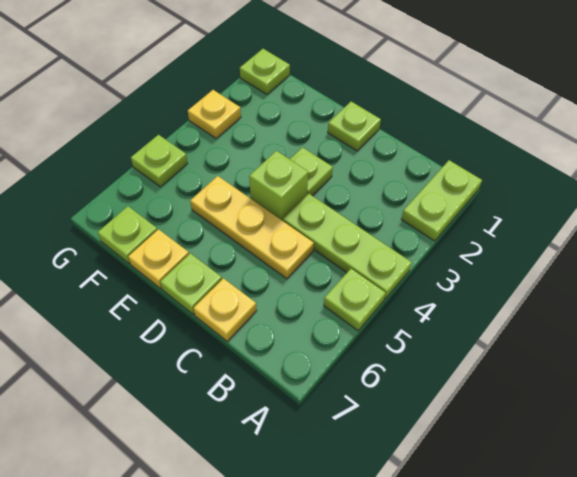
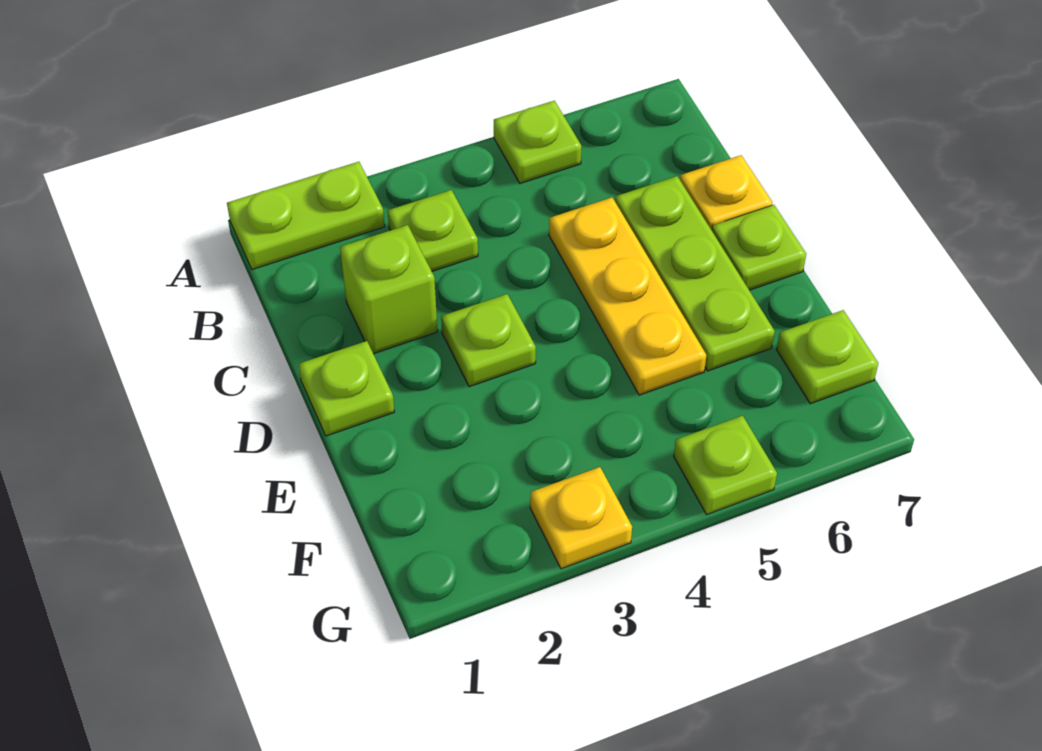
lime 1x3 plate [283,194,412,299] -> lime 1x3 plate moved to [615,176,775,371]
lime 1x1 brick [249,151,308,221] -> lime 1x1 brick moved to [340,225,438,354]
yellow 1x1 plate [128,229,189,289] -> none
lime 1x1 plate [240,49,290,94] -> lime 1x1 plate moved to [388,190,478,271]

